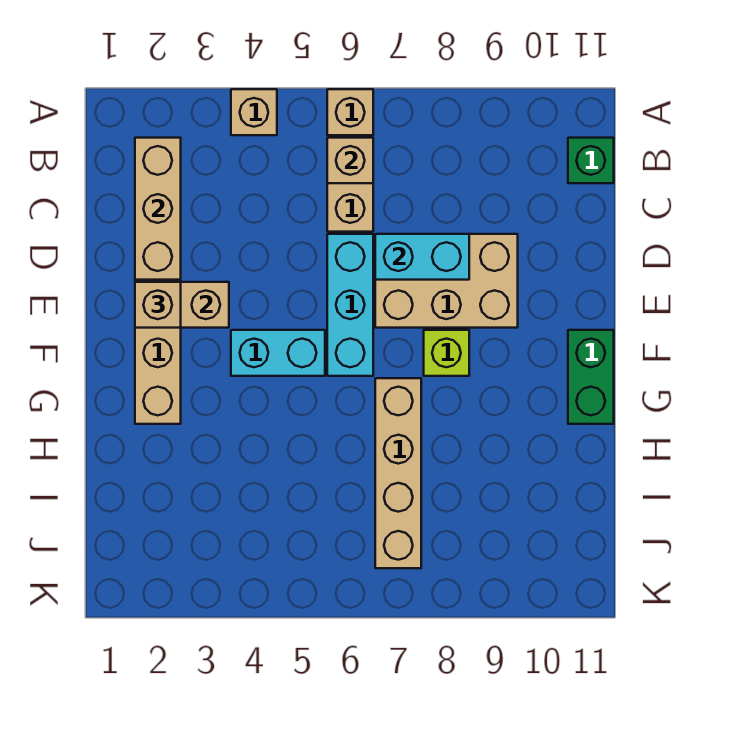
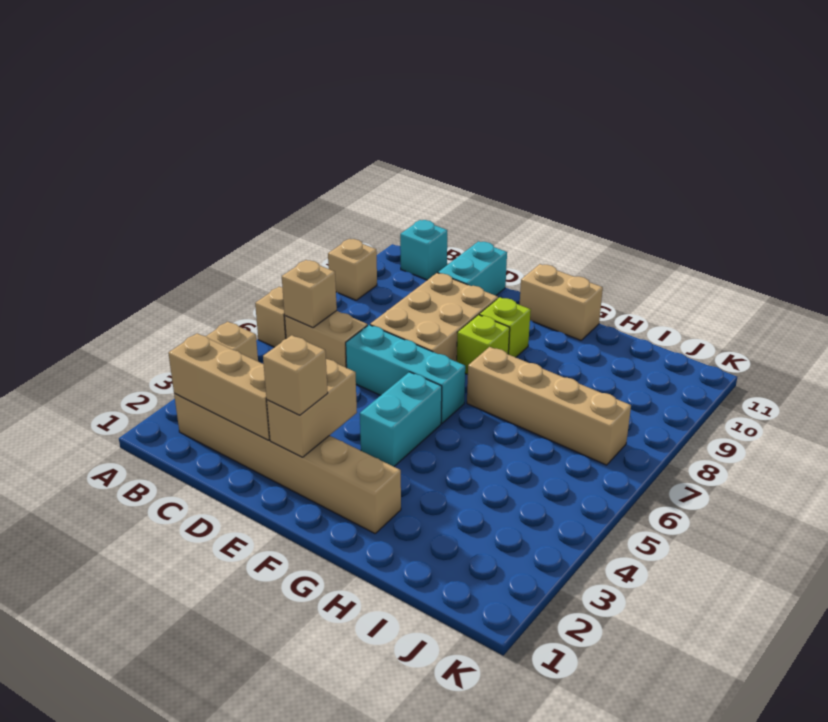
none -> tan 1x1 brick [328,239,377,300]
green 1x1 brick [568,138,614,183] -> cyan 1x1 brick [400,220,447,280]
cyan 1x2 brick [375,234,469,280] -> cyan 1x2 brick moved to [438,241,507,296]
none -> lime 1x1 brick [479,297,531,357]
green 1x2 brick [568,330,614,424] -> tan 1x2 brick [520,264,603,340]

